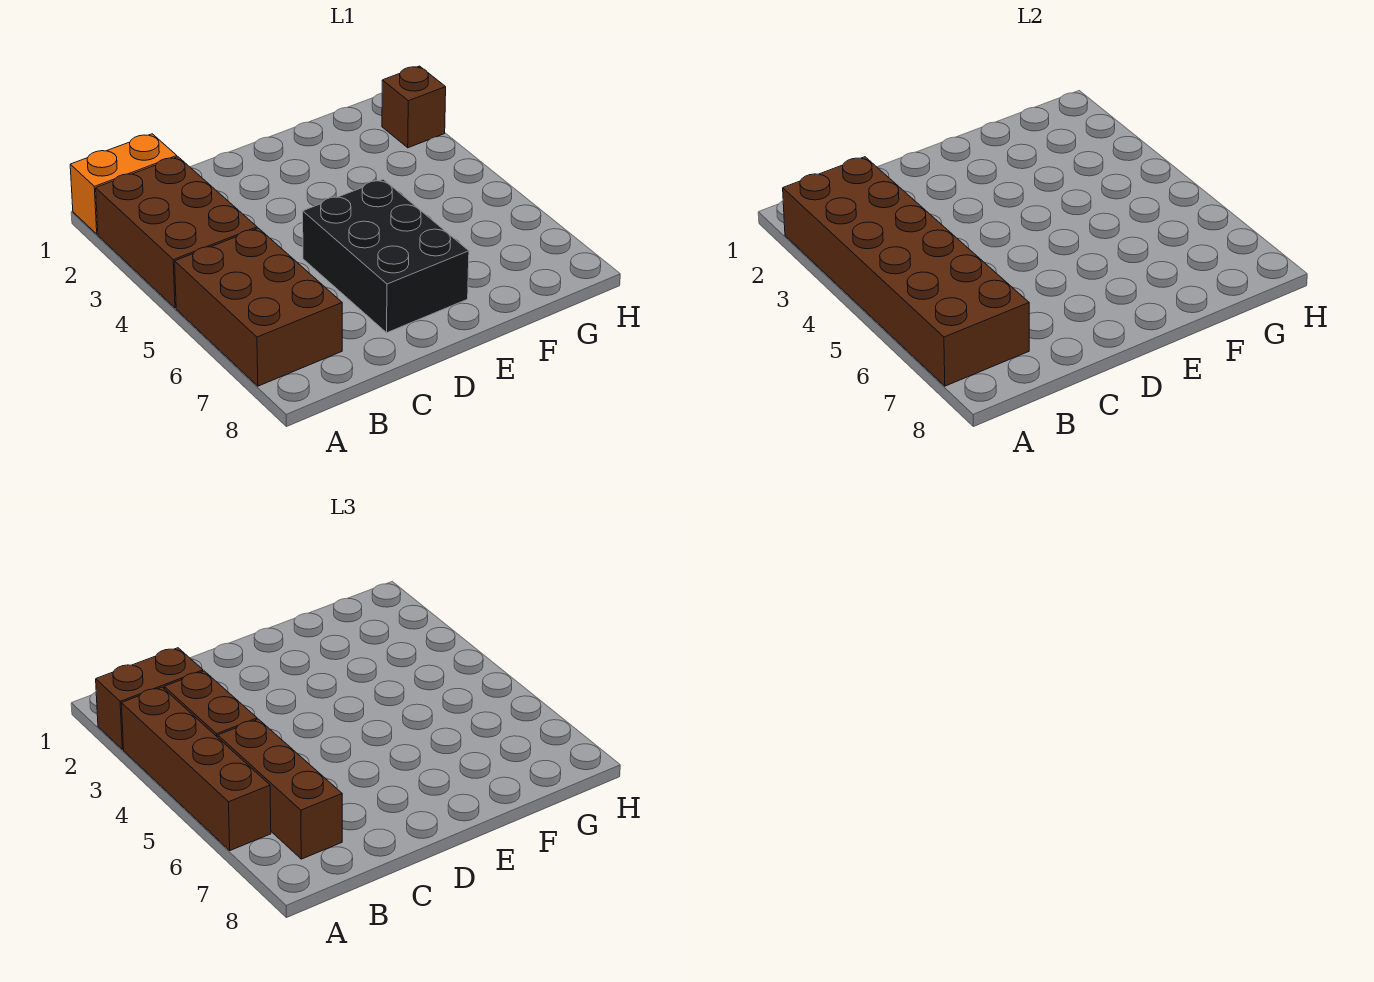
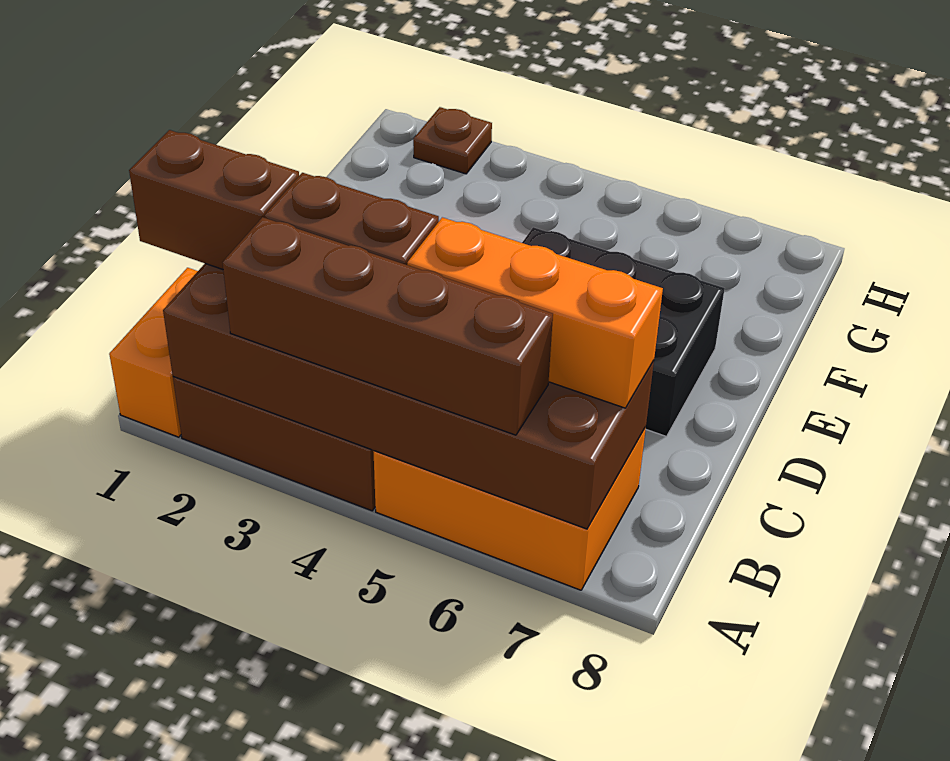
brown 1x2 brick [96,648,203,749] -> brown 1x2 brick turned to [129,130,299,269]
brown 2x3 brick [175,228,342,386] -> orange 2x3 brick [373,427,646,590]
brown 1x3 brick [218,719,342,859] -> orange 1x3 brick [407,217,663,408]
brown 1x1 brick [382,66,446,148] -> brown 1x1 plate [413,107,492,174]

